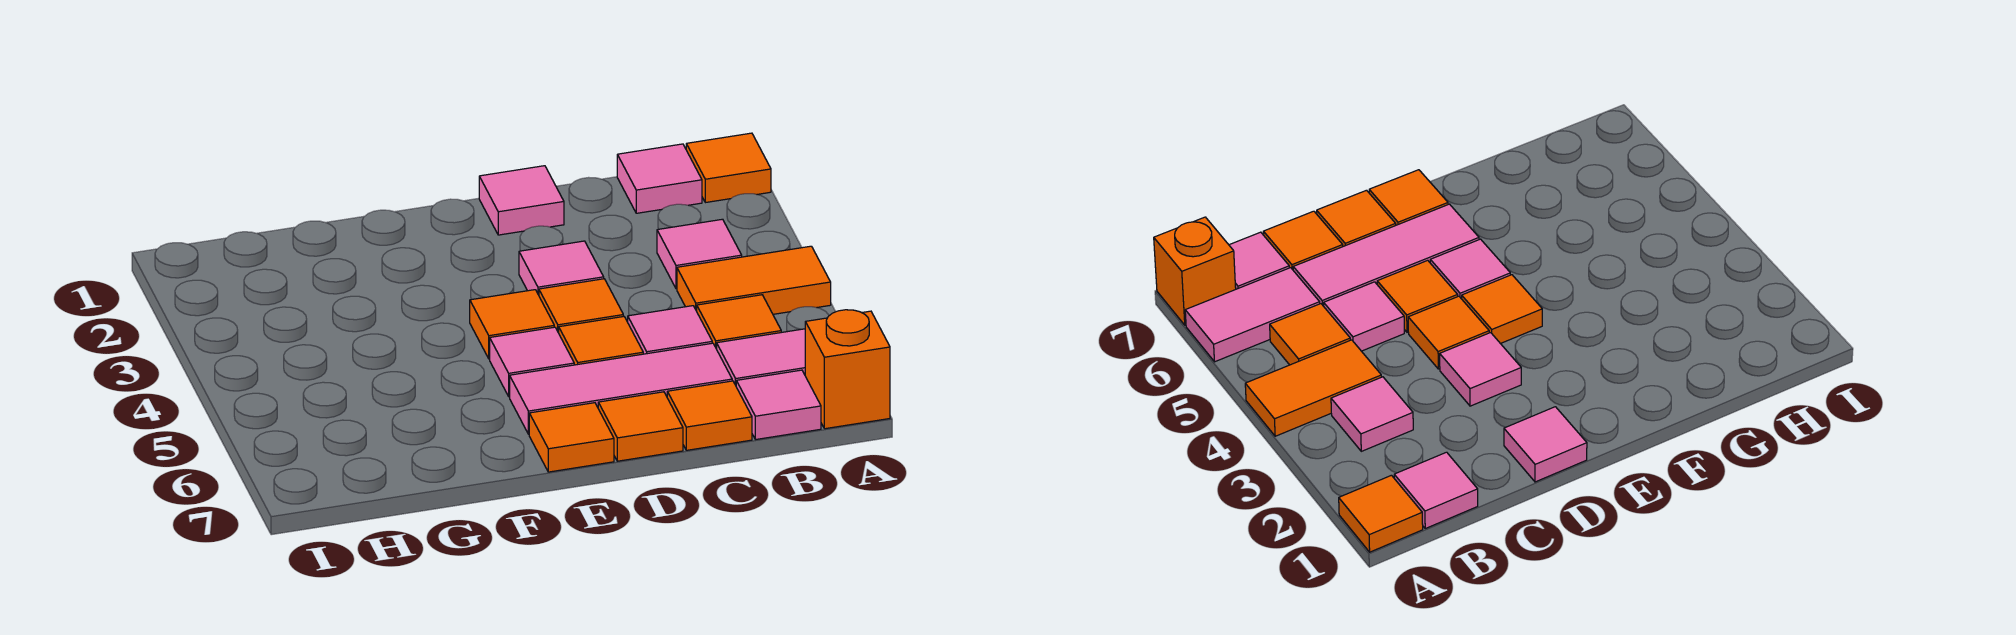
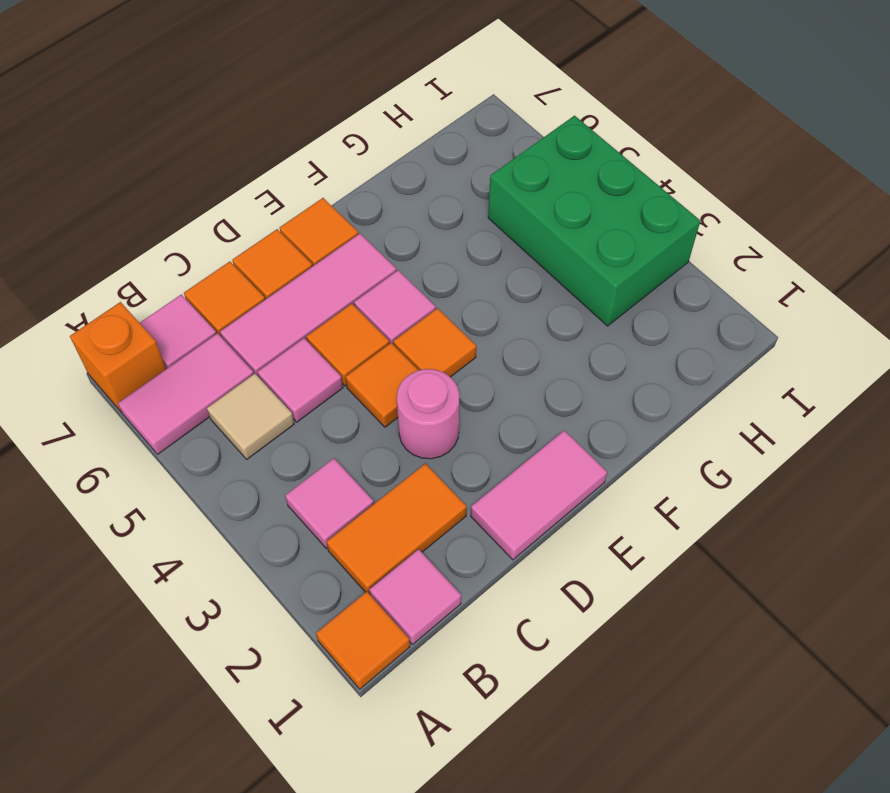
orange 1x2 tile [677,246,831,314] -> orange 1x2 tile moved to [327,464,467,594]
orange 1x1 tile [697,295,781,349] -> tan 1x1 tile [207,374,294,459]
pink 1x1 tile [479,166,564,235] -> pink 1x2 tile [471,430,607,560]
pink 1x1 tile [519,241,604,295] -> pink 1x1 round brick [397,369,459,459]
none -> green 2x3 brick [488,116,700,326]

